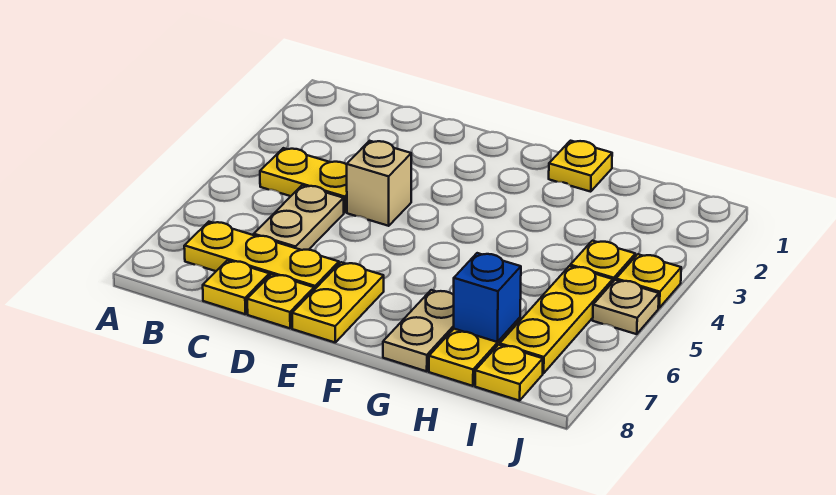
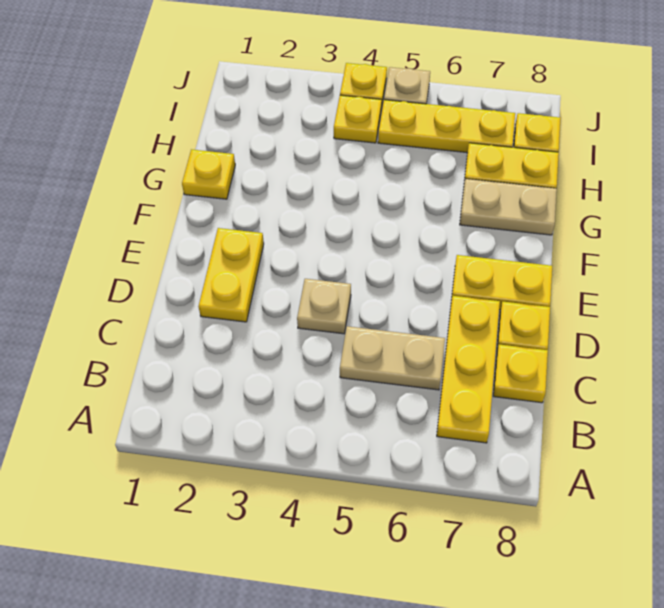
yellow 1x2 plate [260,148,347,213] -> yellow 1x2 plate moved to [199,228,264,322]
tan 1x1 brick [347,141,411,226] -> tan 1x1 plate [297,279,351,334]
blue 1x1 brick [454,253,521,342] -> none

